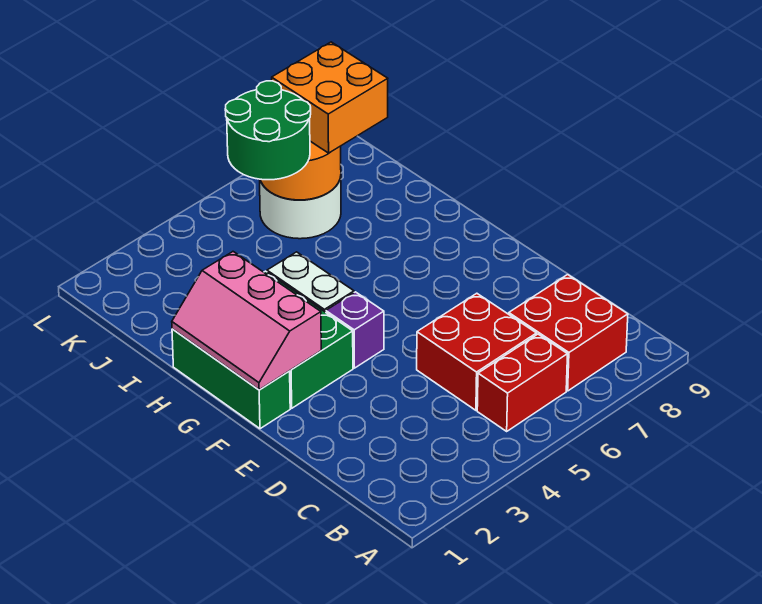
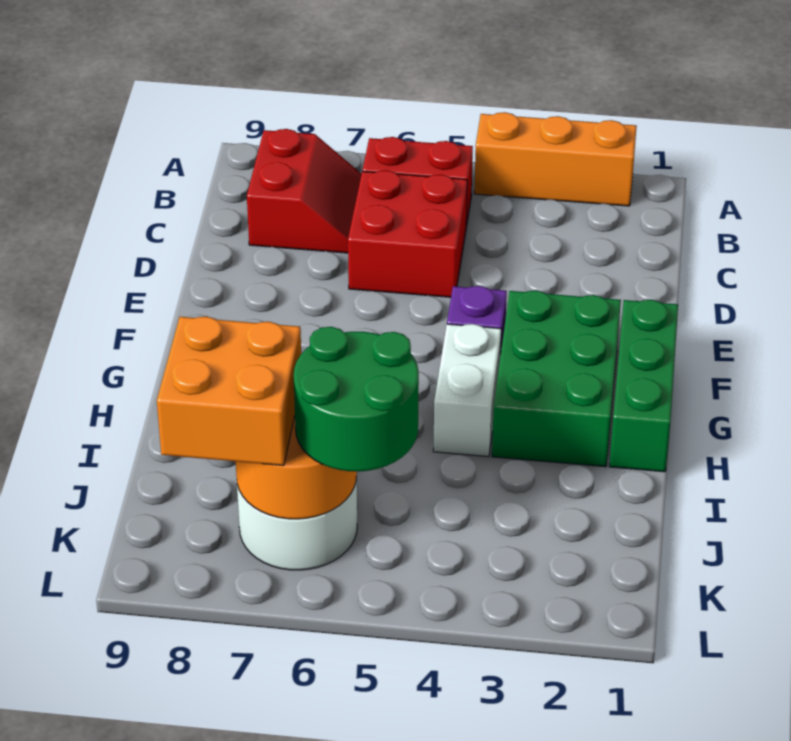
none -> orange 1x3 brick [474,112,637,206]
red 2x2 brick [509,275,628,391] -> red 2x2 slope [247,129,362,253]
pink 2x3 slope [172,252,321,390] -> none

